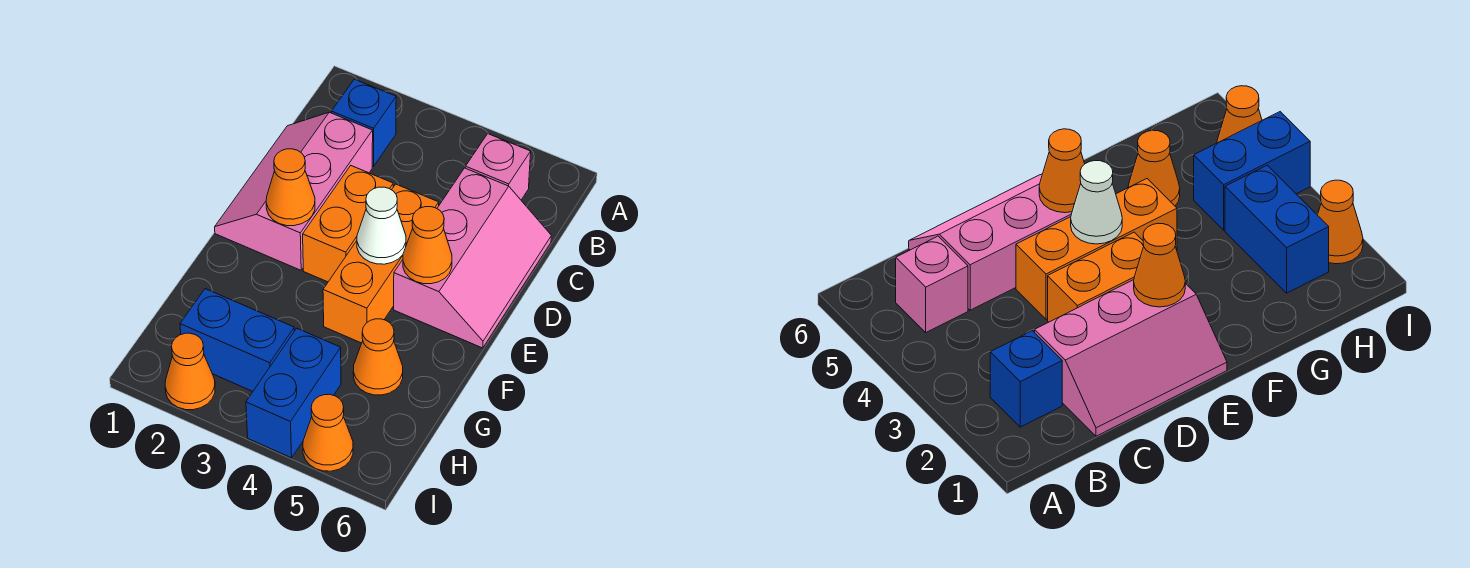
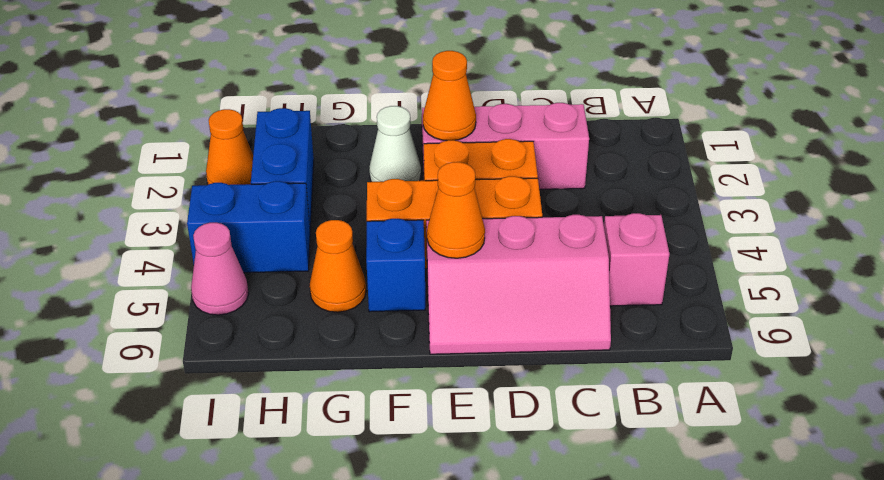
blue 1x1 brick [331,79,396,166] -> blue 1x1 brick moved to [366,219,425,312]
white 1x1 cone [357,187,406,264] -> white 1x1 cone moved to [369,106,421,182]
orange 1x1 cone [303,394,353,471] -> pink 1x1 cone [191,223,249,315]

